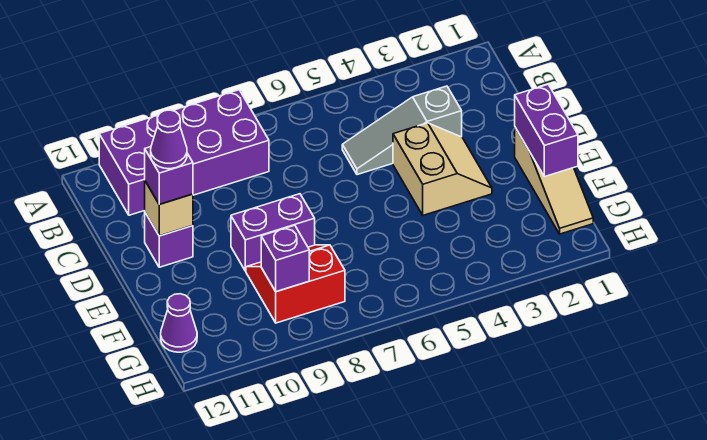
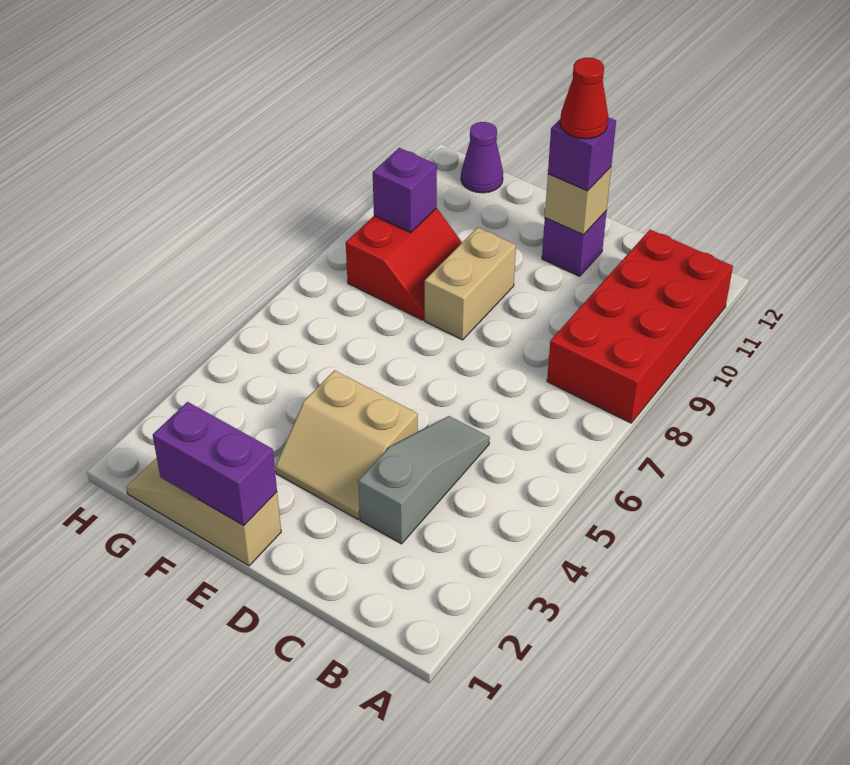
purple 2x4 brick [99,90,269,215] -> red 2x4 brick [547,230,733,423]
purple 1x1 cone [151,110,187,169] -> red 1x1 cone [560,58,608,139]
purple 1x2 brick [231,194,315,271] -> tan 1x2 brick [425,227,516,340]

